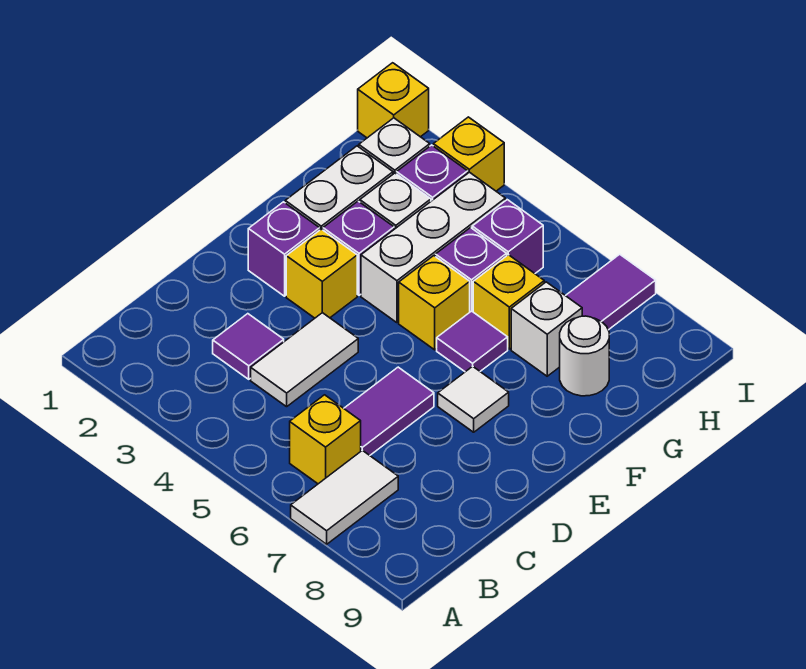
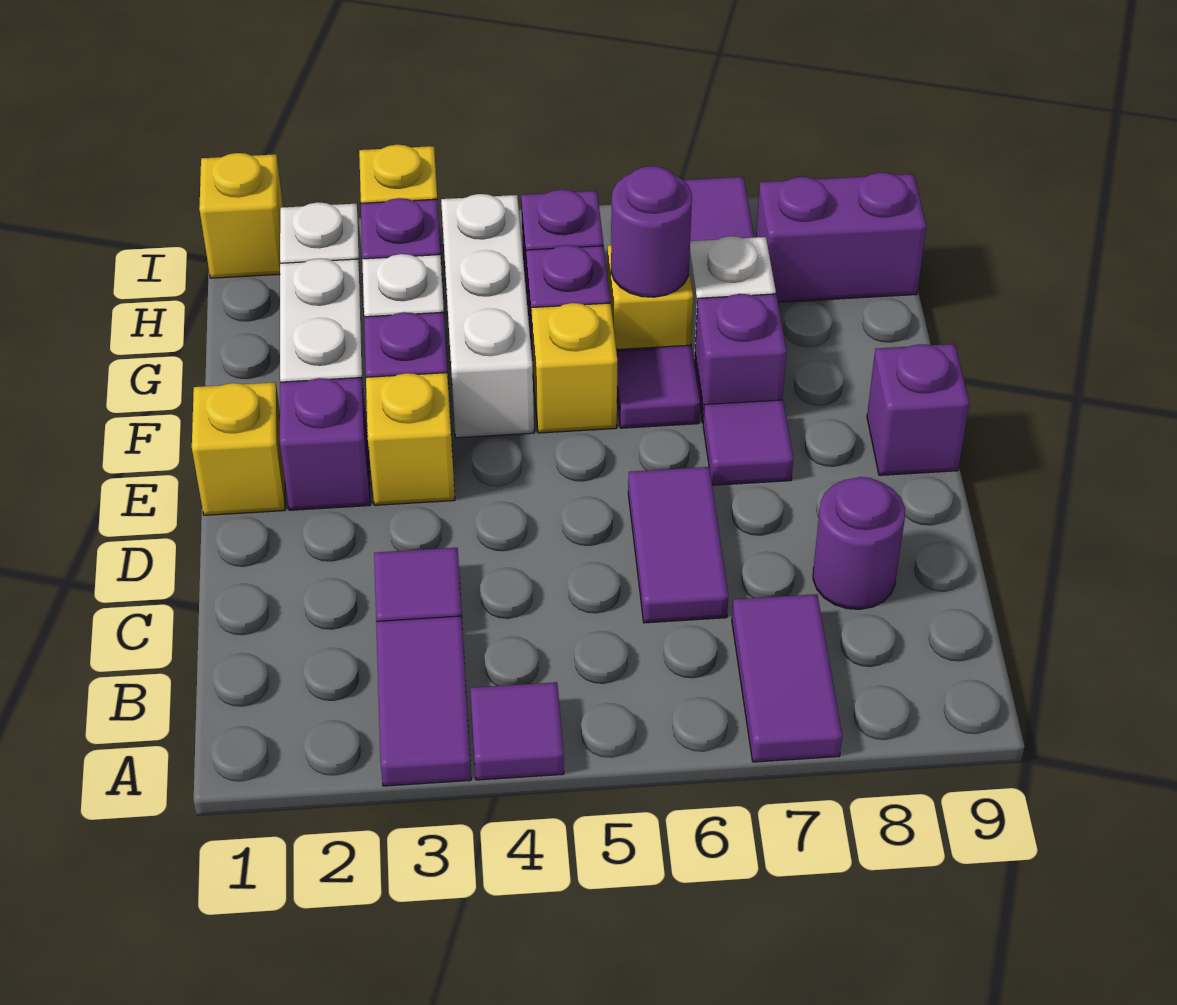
none -> purple 1x2 tile [376,616,471,786]
none -> purple 1x1 tile [470,682,564,780]
white 1x2 tile [291,450,398,544] -> purple 1x2 tile [732,594,842,762]
yellow 1x1 brick [290,395,361,484] -> yellow 1x1 brick moved to [192,382,285,515]
white 1x2 tile [251,313,358,407] -> none
none -> purple 1x1 round brick [813,477,905,609]
white 1x1 tile [438,366,509,432] -> purple 1x1 tile [703,400,793,485]
none -> purple 1x1 brick [867,344,969,475]
none -> purple 1x1 brick [694,294,787,422]
none -> purple 1x1 round brick [611,166,692,297]
white 1x1 round brick [560,316,609,396] -> none
none -> purple 1x2 brick [756,173,926,302]

